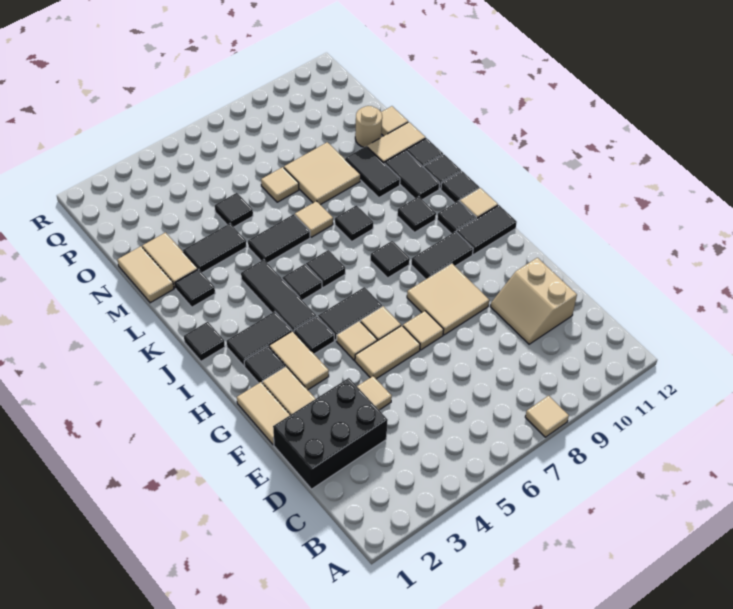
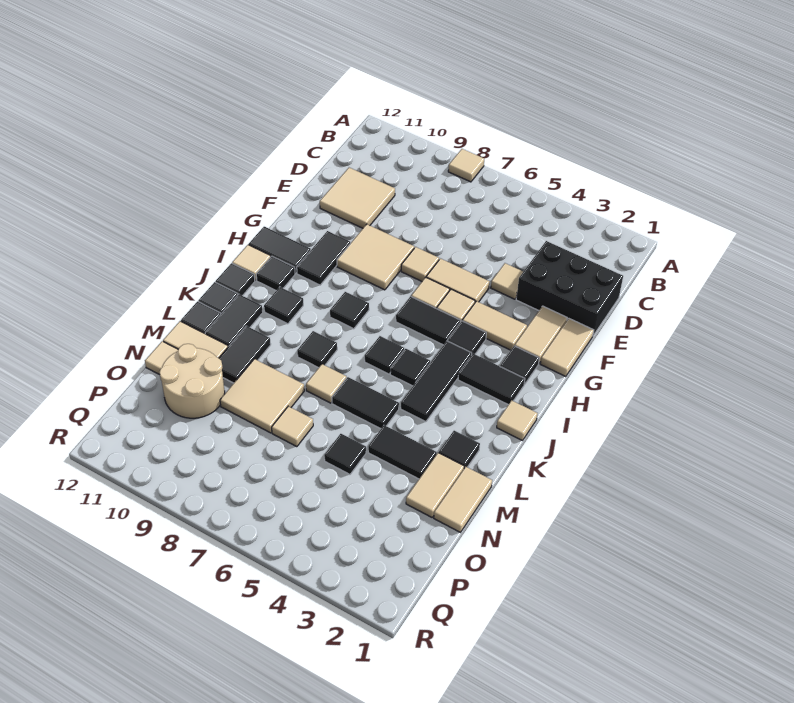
tan 2x2 slope [490,258,577,344] -> tan 2x2 tile [320,168,395,228]
tan 1x2 tile [269,331,329,390] -> tan 1x2 tile turned to [462,301,527,350]
black 1x2 tile [411,232,473,279] -> black 1x2 tile turned to [297,231,350,285]
black 1x1 tile [184,322,225,361] -> tan 1x1 tile [497,401,537,441]
tan 1x1 round brick [355,106,382,147] -> tan 2x2 round brick [159,344,225,418]

